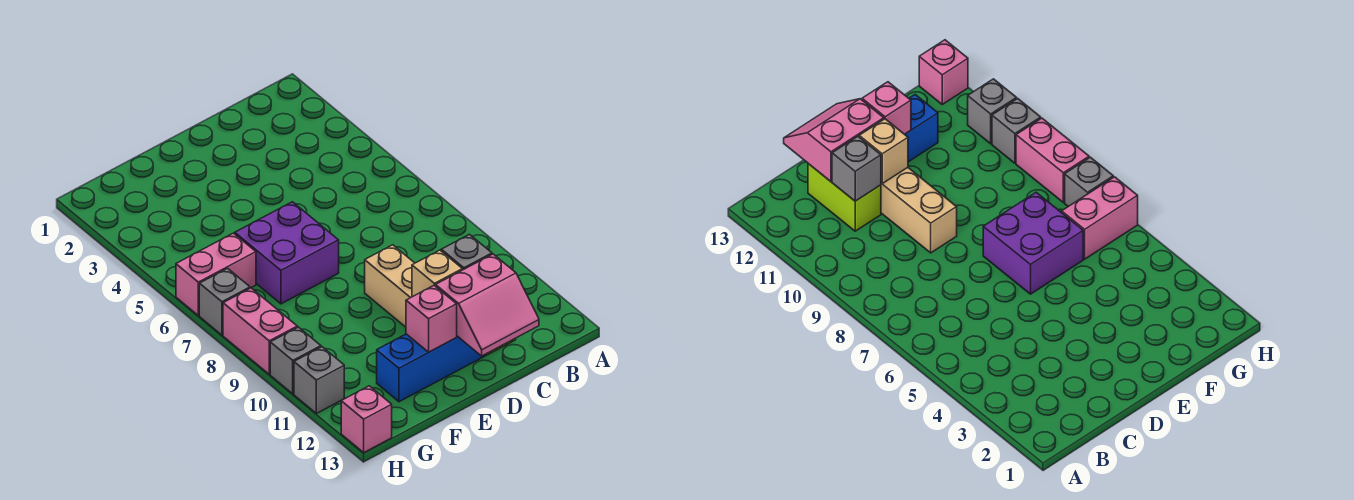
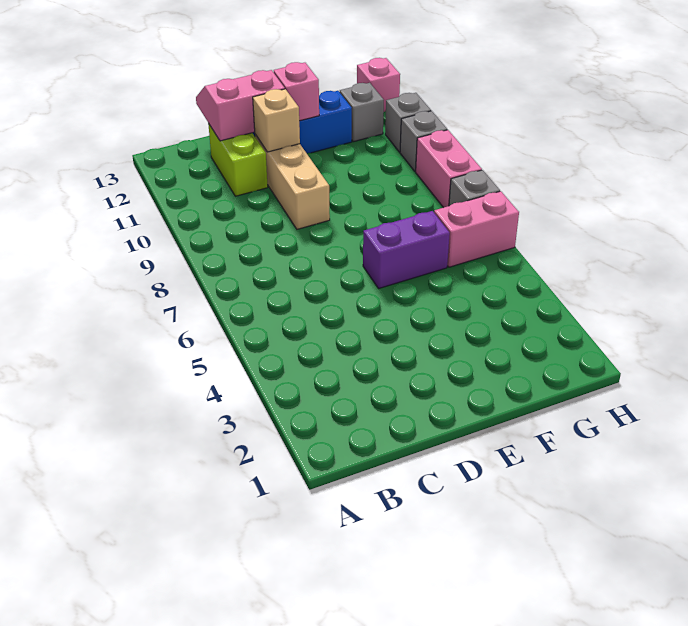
grey 1x1 brick [441,234,492,270] -> grey 1x1 brick moved to [340,83,384,142]
purple 2x2 brick [235,202,339,304] -> purple 1x2 brick [363,211,450,288]

